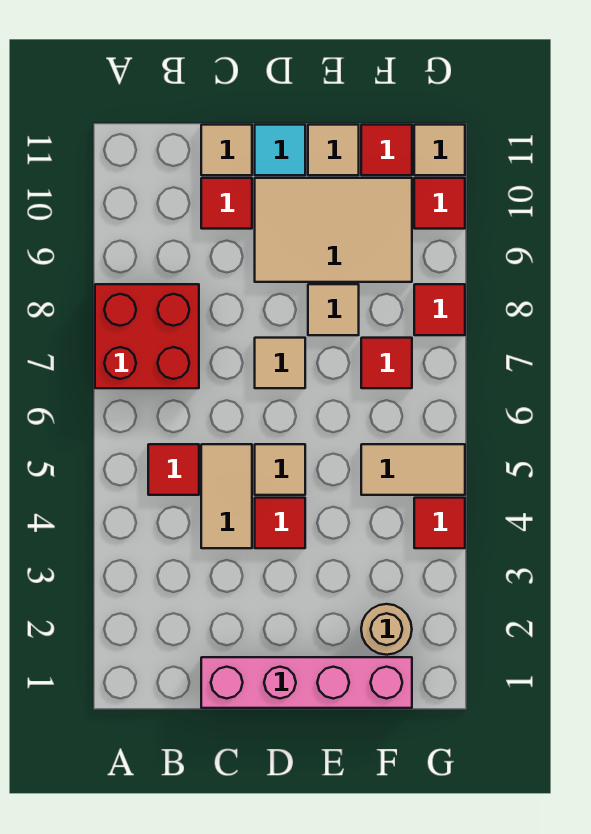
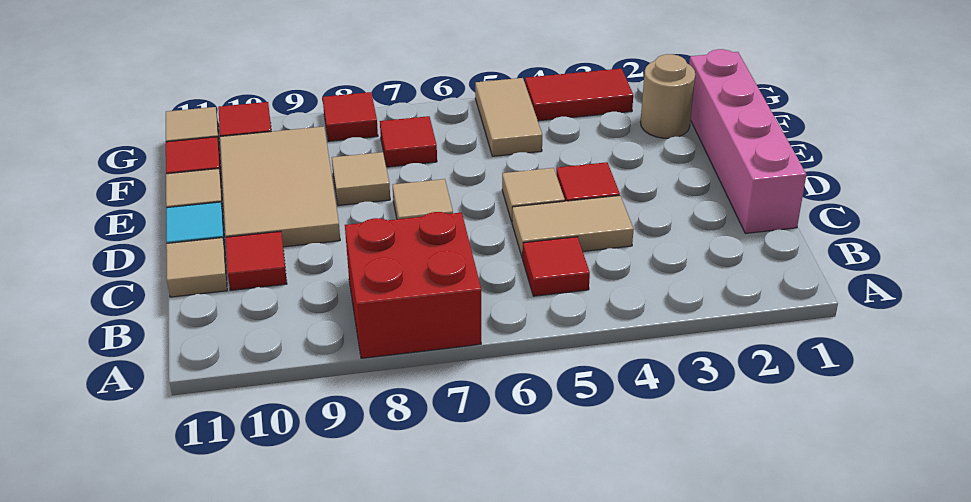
red 1x1 tile [414,498,465,548] -> red 1x2 tile [525,68,633,121]

